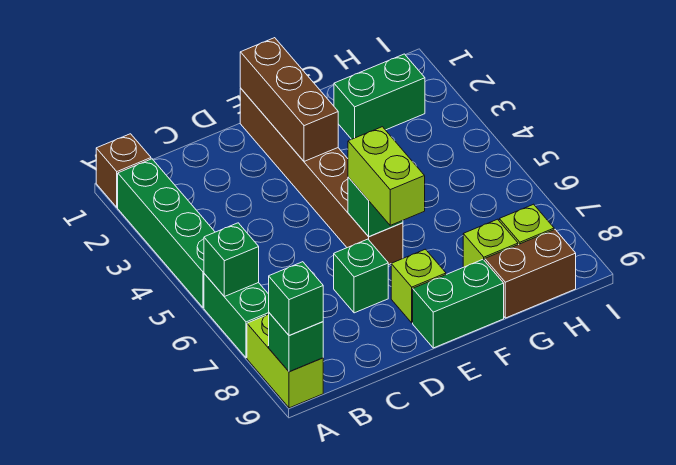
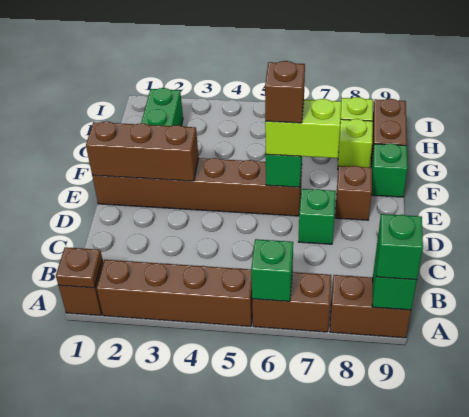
none -> brown 1x1 plate [56,247,102,288]
green 1x4 brick [118,159,215,308] -> brown 1x4 brick [97,260,253,327]
green 1x2 brick [204,274,269,358] -> brown 1x2 brick [252,272,331,332]
lime 1x2 brick [247,314,323,408] -> brown 1x2 brick [330,275,411,338]
none -> brown 1x1 brick [265,61,305,123]
lime 1x1 brick [391,249,446,323] -> brown 1x1 brick [335,166,372,220]
green 1x2 brick [413,260,504,348] -> green 1x1 brick [371,144,408,197]

